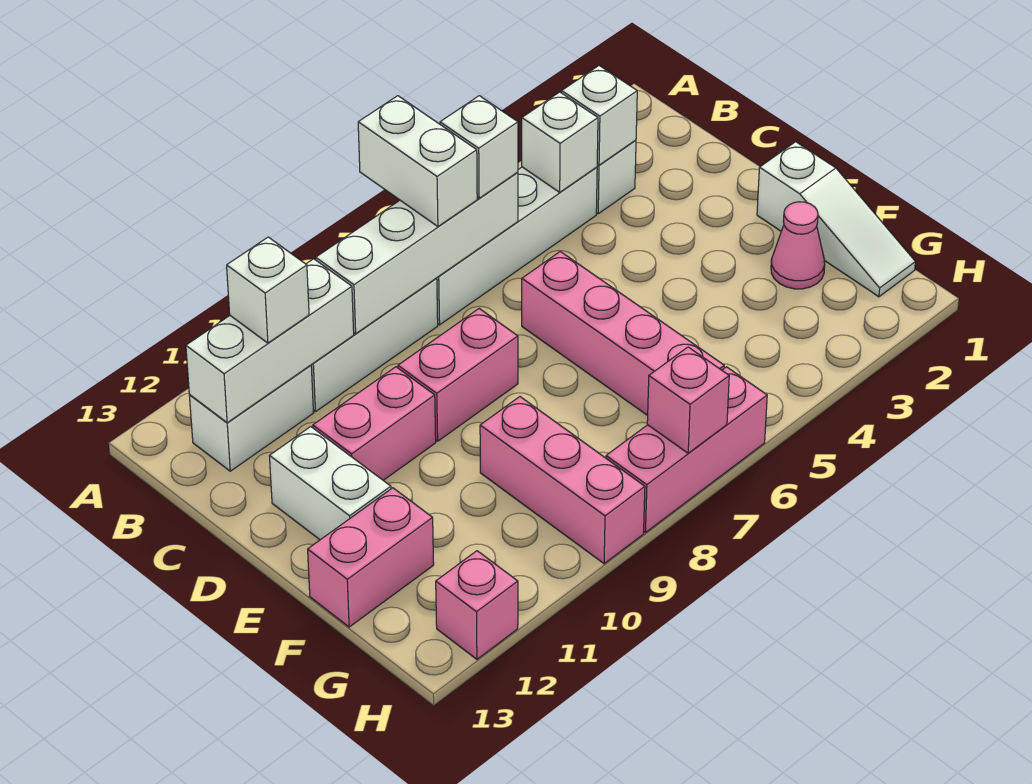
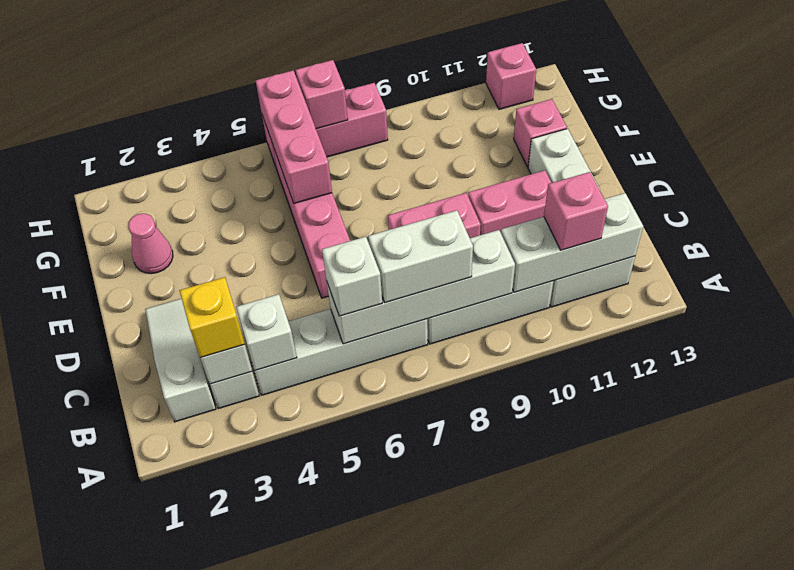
white 1x2 brick [358,96,477,227] -> white 1x2 brick turned to [368,210,473,303]
none -> yellow 1x1 brick [179,277,245,358]
white 1x1 brick [227,237,309,343] -> pink 1x1 brick [544,172,608,250]
white 1x3 slope [757,142,915,297] -> white 1x3 slope moved to [145,299,216,422]
pink 1x3 brick [480,397,645,564] -> pink 1x3 brick moved to [256,71,332,203]
pink 1x2 brick [308,488,434,627] -> pink 1x1 brick [514,99,567,167]

